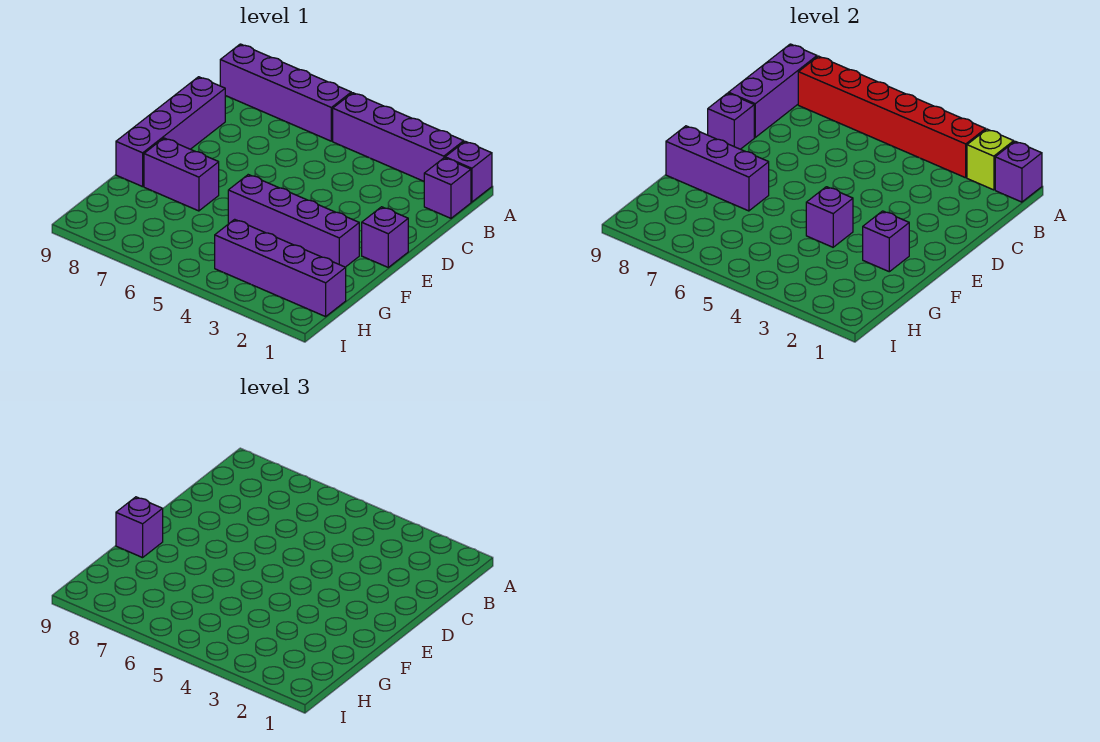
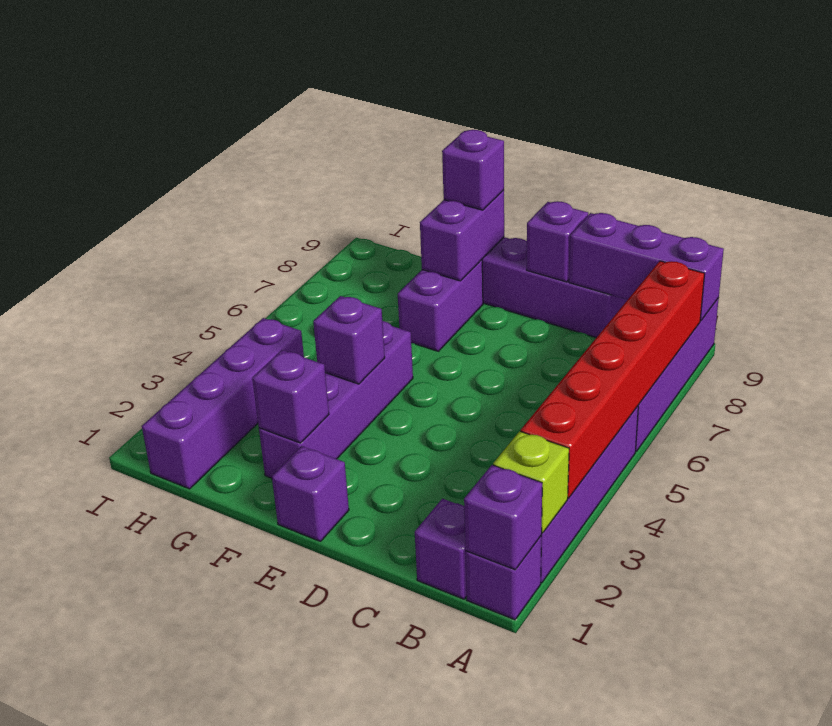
purple 1x3 brick [666,126,769,211] -> purple 1x2 brick [420,190,504,281]

